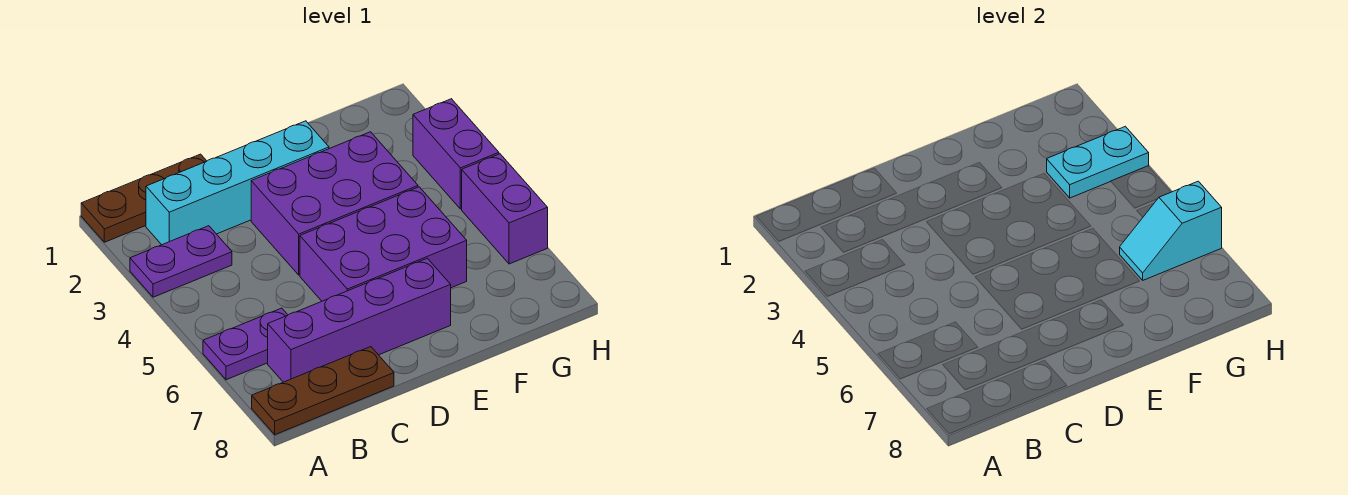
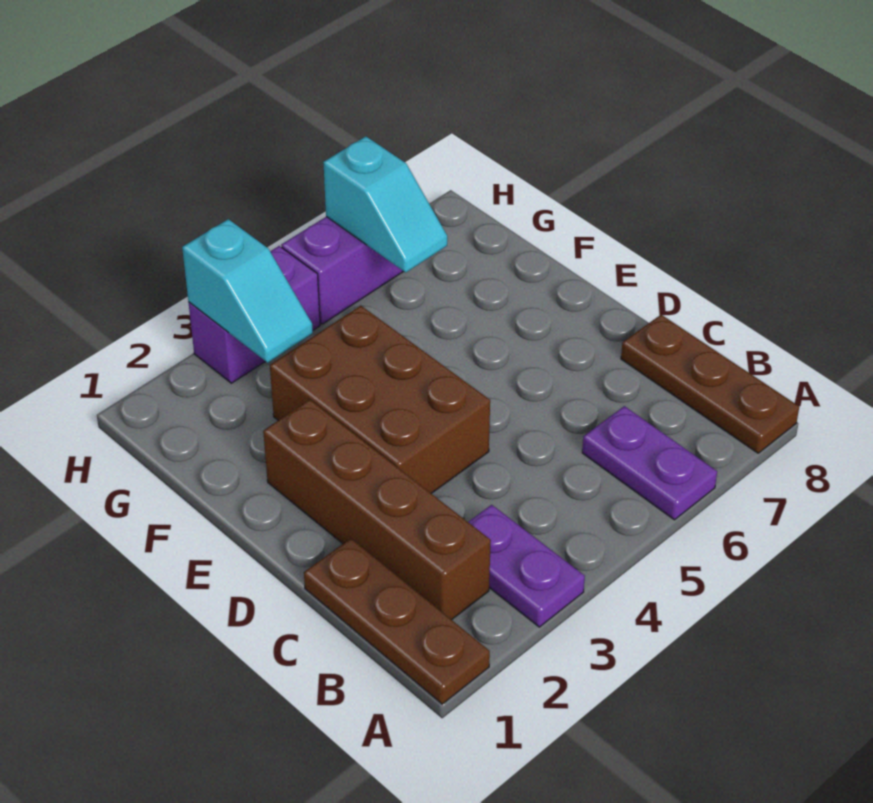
cyan 1x4 brick [146,121,329,245] -> brown 1x4 brick [263,400,491,620]
purple 1x4 brick [268,258,451,382] -> none
purple 2x3 brick [251,132,418,275] -> brown 2x3 brick [270,306,490,493]
purple 2x3 brick [300,187,467,301] -> none
cyan 1x2 plate [1047,126,1149,198] -> cyan 1x2 slope [182,219,313,363]

